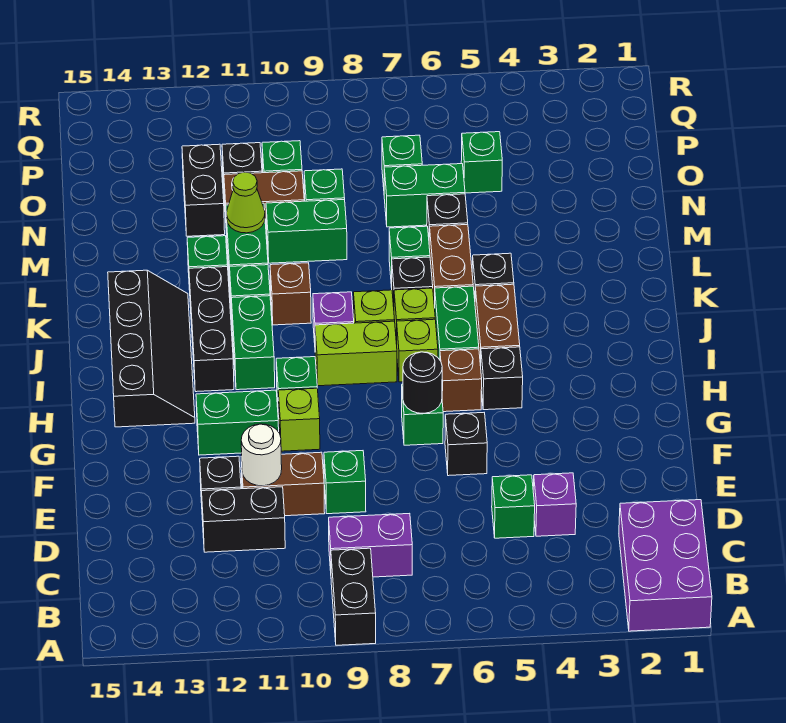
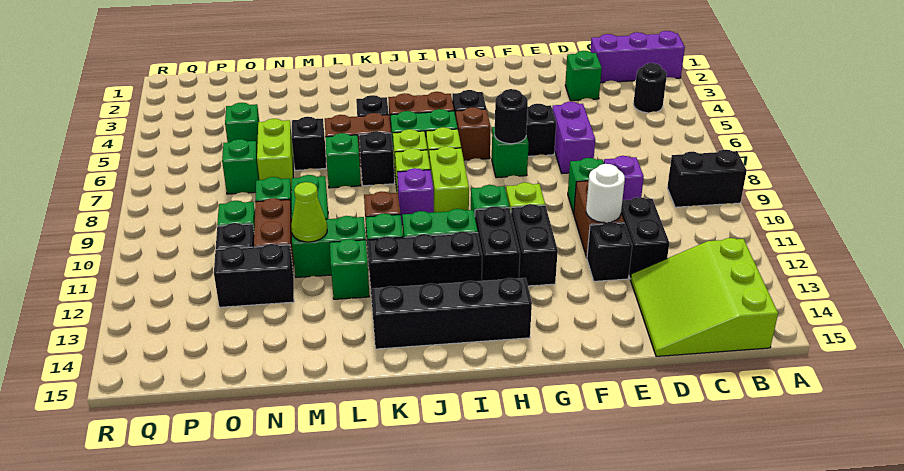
purple 2x3 brick [619,500,712,631] -> purple 1x3 brick [590,31,685,83]
none -> black 1x1 round brick [633,63,667,113]
none -> lime 3x3 slope [631,238,778,356]
purple 1x2 brick [329,513,412,577] -> purple 1x2 brick moved to [552,102,595,173]
purple 1x1 brick [533,473,576,536] -> purple 1x1 brick moved to [604,156,644,200]
green 1x1 brick [492,475,535,538] -> green 1x1 brick moved to [565,51,602,101]
green 1x2 brick [196,390,279,455] -> black 1x2 brick [511,204,558,286]
none -> black 1x2 brick [475,206,520,281]
green 1x2 brick [384,164,465,227] -> lime 1x2 brick [257,119,293,190]

